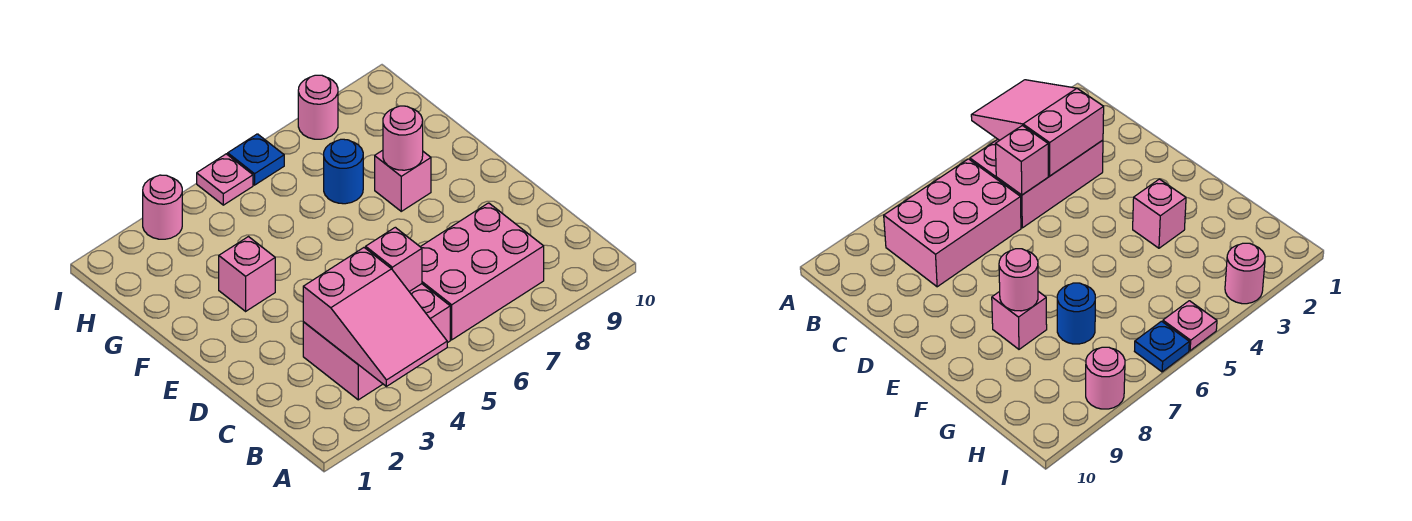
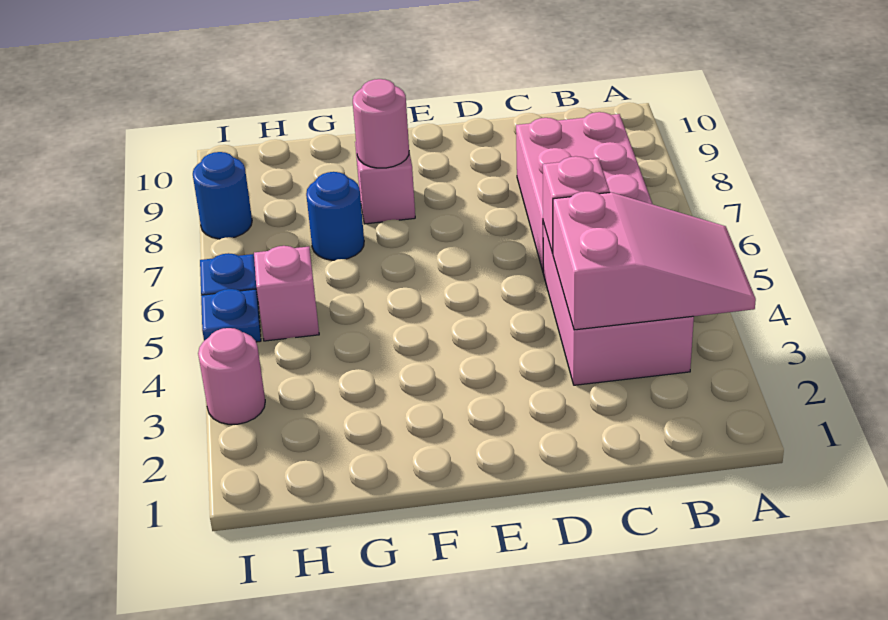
pink 1x1 brick [219,237,275,311] -> pink 1x1 brick moved to [254,246,319,341]
pink 1x1 plate [197,154,253,205] -> blue 1x1 plate [201,289,261,342]
pink 1x1 round brick [298,75,338,139] -> blue 1x1 round brick [193,152,252,239]

